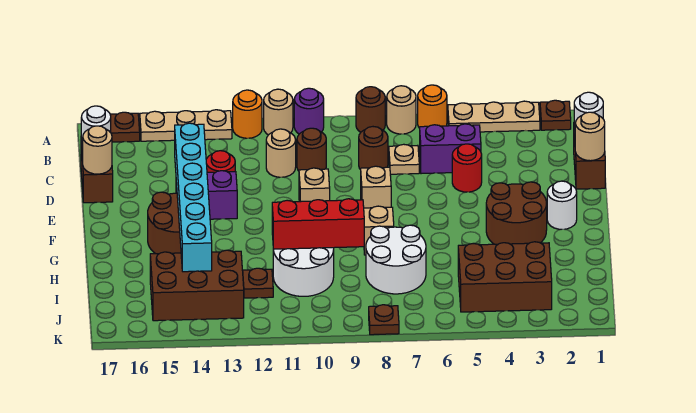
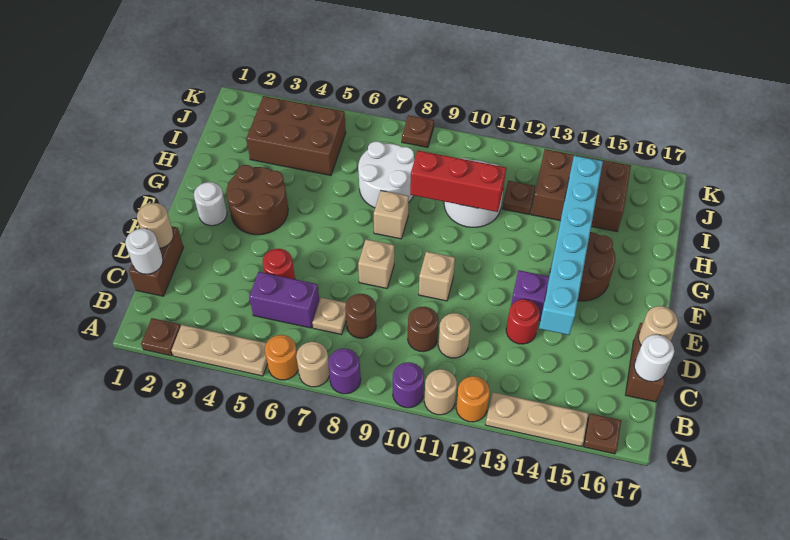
brown 1x1 round brick [356,87,385,132] -> purple 1x1 round brick [328,348,361,394]

